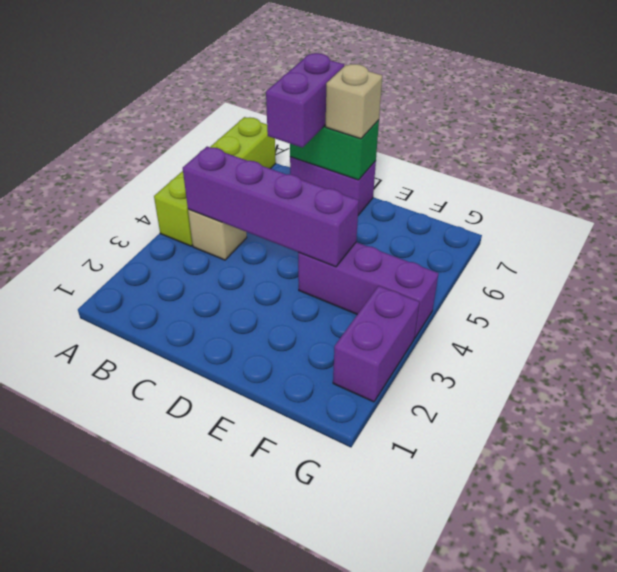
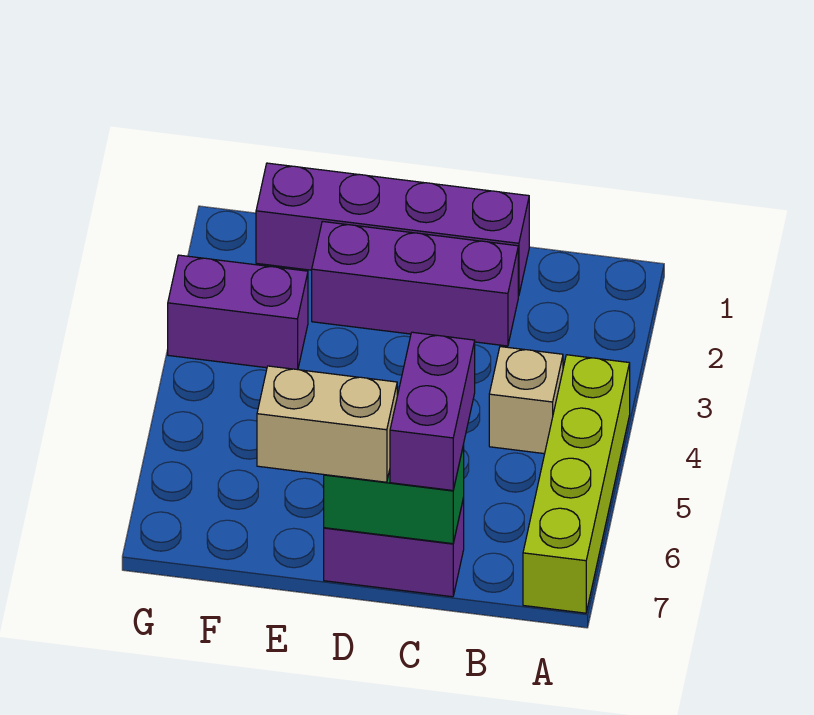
purple 1x4 brick [183,147,359,267] -> purple 1x4 brick moved to [256,163,529,296]
tan 1x1 brick [326,64,382,139] -> tan 1x2 brick [257,366,397,482]
purple 1x3 brick [298,242,439,338] -> purple 1x3 brick moved to [312,221,518,346]
purple 1x2 brick [333,286,419,402] -> purple 1x2 brick turned to [168,255,308,370]

